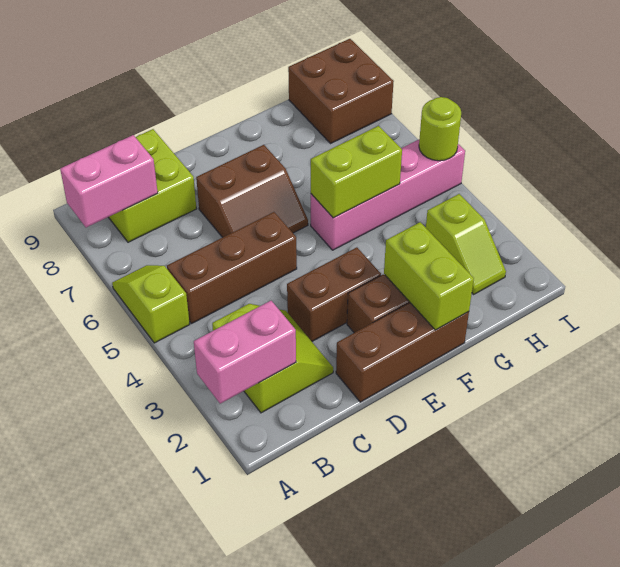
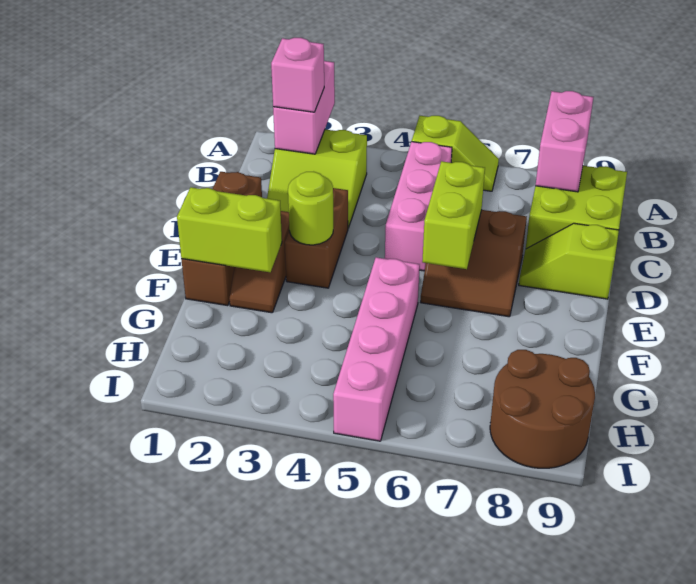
none -> pink 1x1 brick [271,38,324,112]
brown 1x3 brick [167,212,297,324] -> pink 1x3 brick [385,142,452,271]
brown 2x2 slope [196,145,308,237] -> brown 2x2 slope turned to [421,210,527,317]
lime 1x2 brick [311,126,402,218] -> lime 1x2 brick moved to [422,161,485,269]
lime 1x2 slope [426,194,506,294] -> lime 1x2 slope moved to [519,223,619,299]
brown 2x2 brick [288,39,394,143] -> brown 2x2 round brick [490,350,595,468]
lime 1x1 round brick [419,97,461,161] -> lime 1x1 round brick moved to [288,172,333,245]

